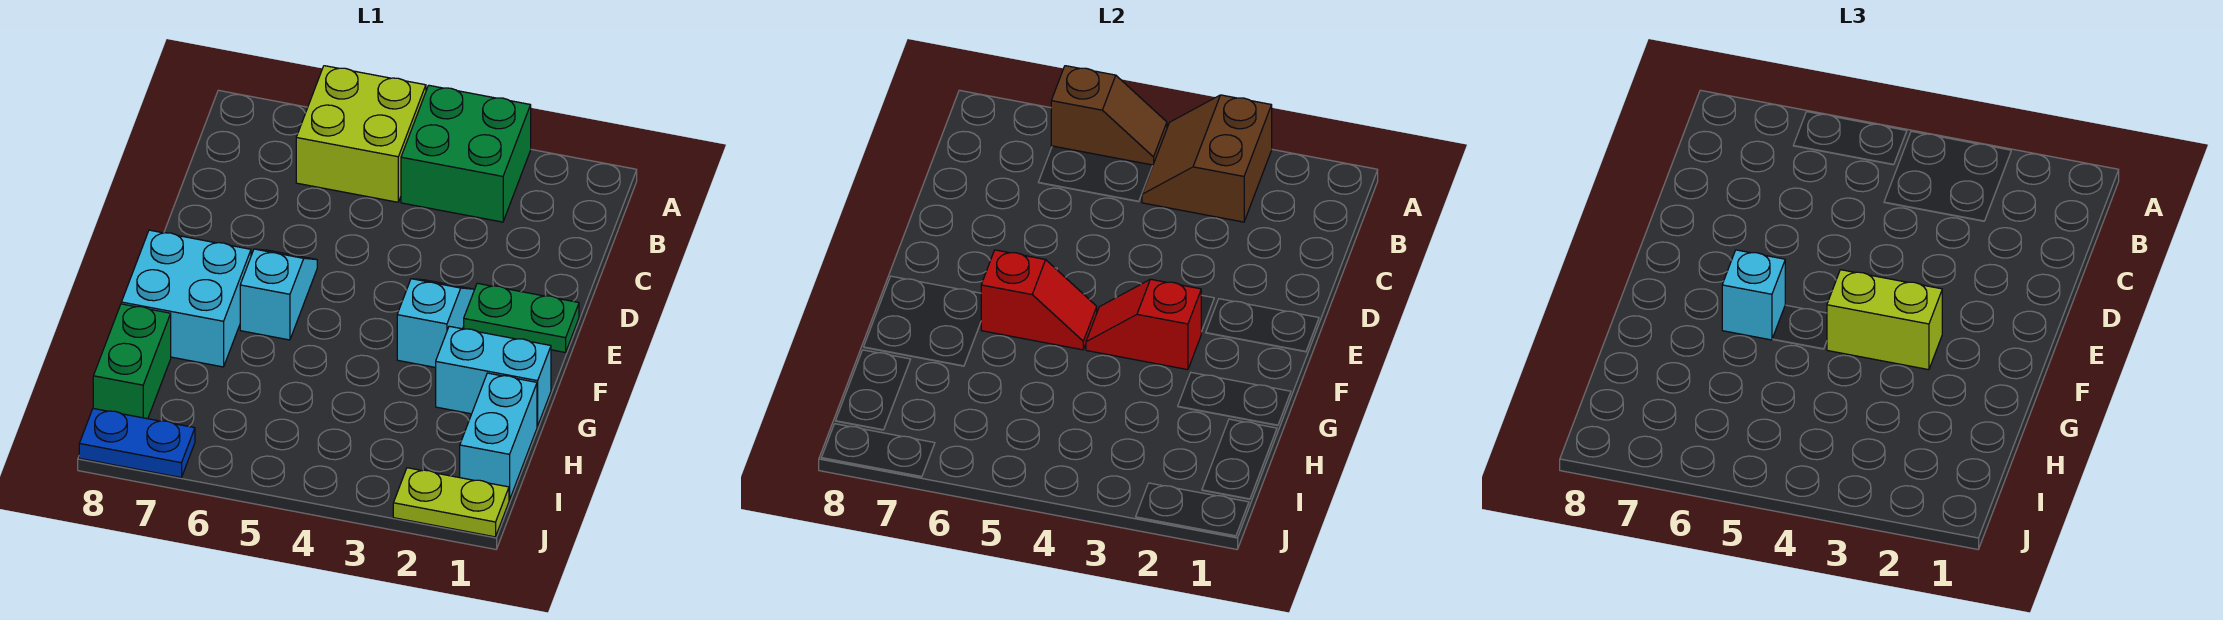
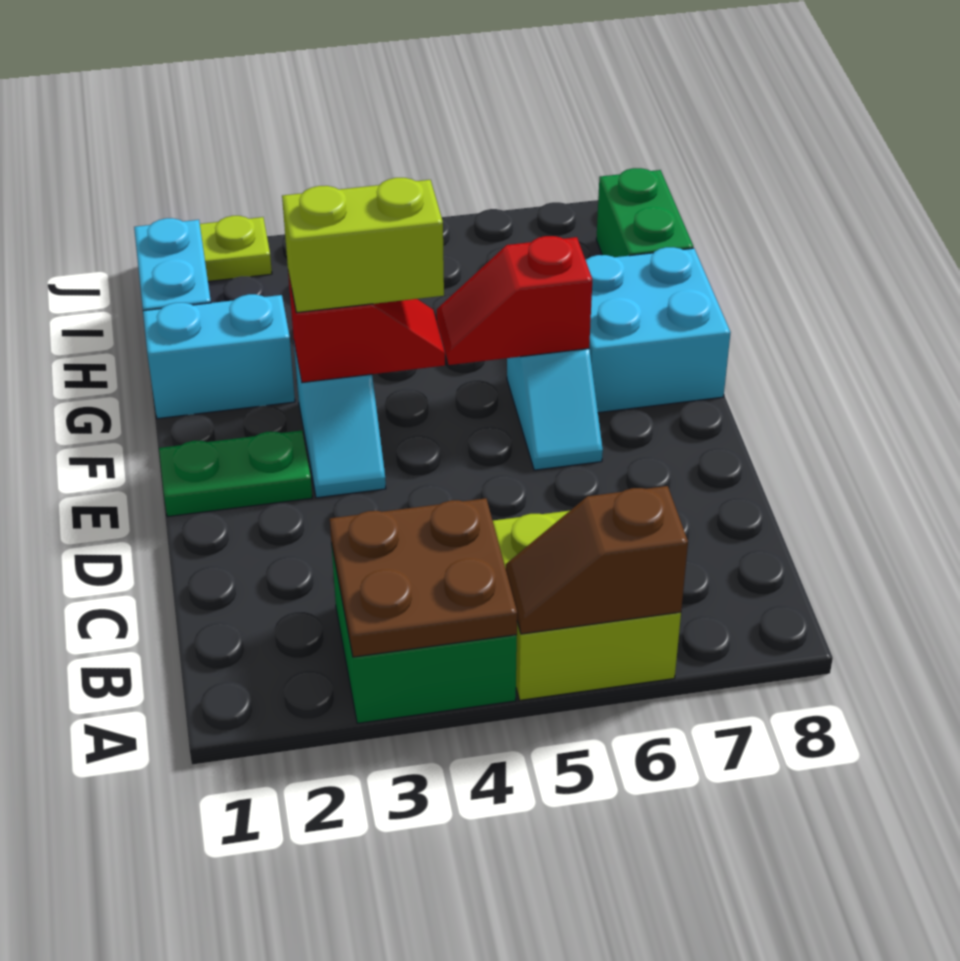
brown 2x2 slope [1142,95,1272,222] -> brown 2x2 plate [330,498,517,657]
cyan 1x1 brick [1722,250,1785,340] -> none
blue 1x2 plate [79,409,195,477] -> none

